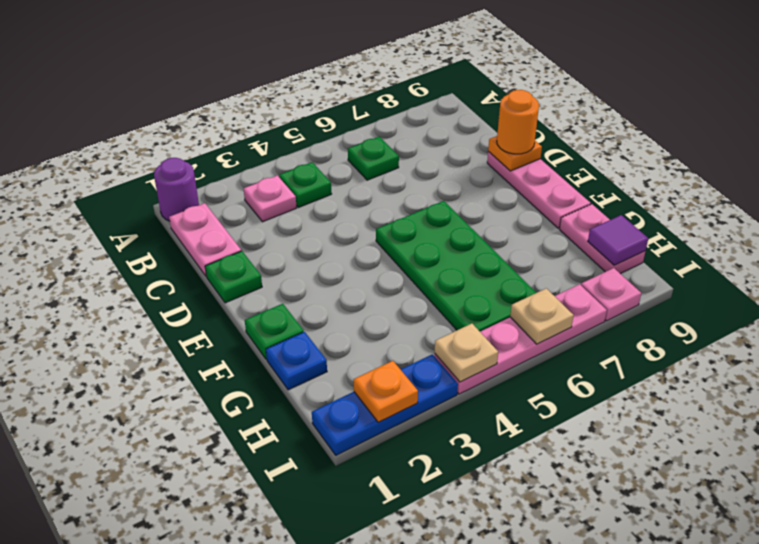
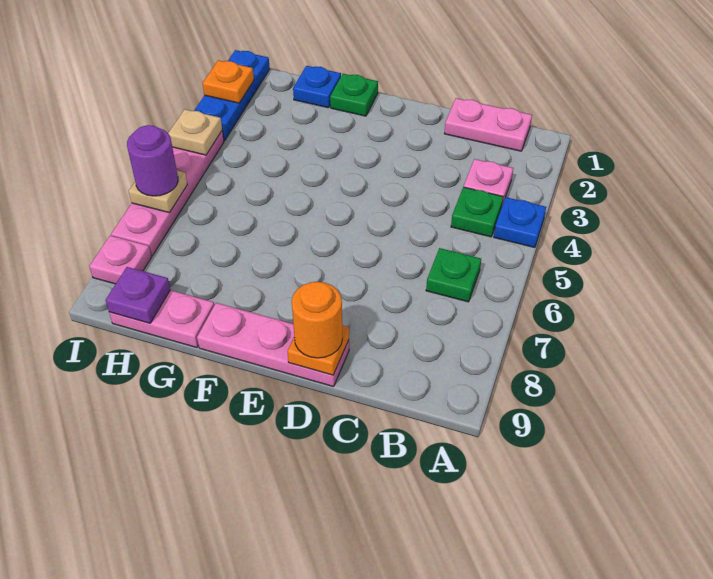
purple 1x1 round brick [154,158,199,221] -> purple 1x1 round brick moved to [127,125,178,196]
none -> blue 1x1 plate [494,197,546,248]
green 1x1 plate [205,251,262,303] -> none
green 2x4 plate [376,201,536,331] -> none
purple 1x1 tile [588,215,648,265] -> purple 1x1 plate [106,267,170,323]

